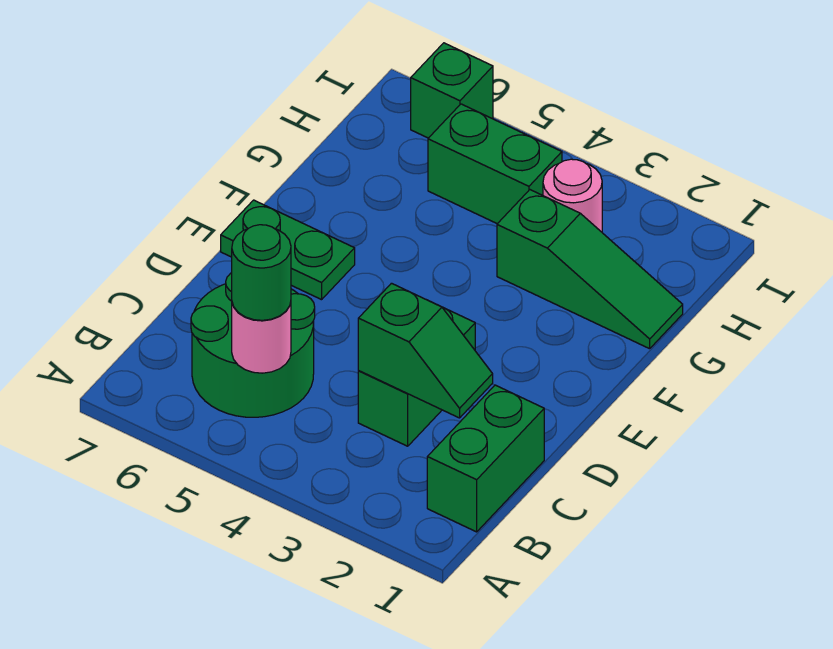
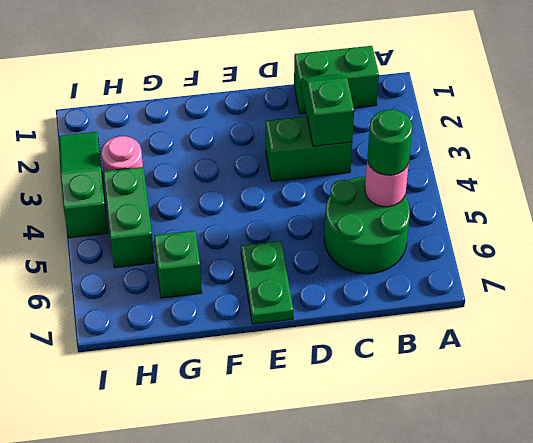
green 1x3 slope [497,190,683,349] -> green 1x3 slope moved to [59,132,108,238]
green 1x1 brick [411,43,493,138] -> green 1x1 brick moved to [154,231,202,298]

